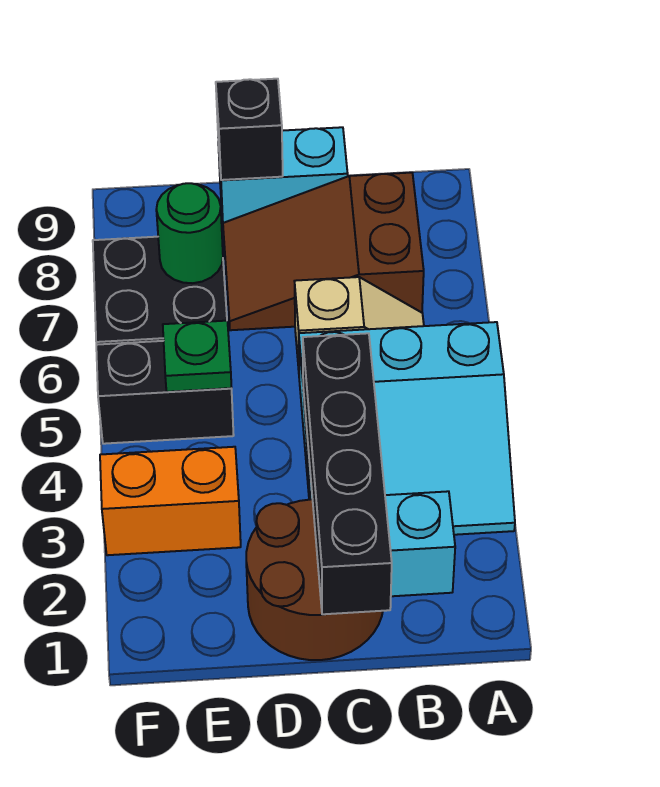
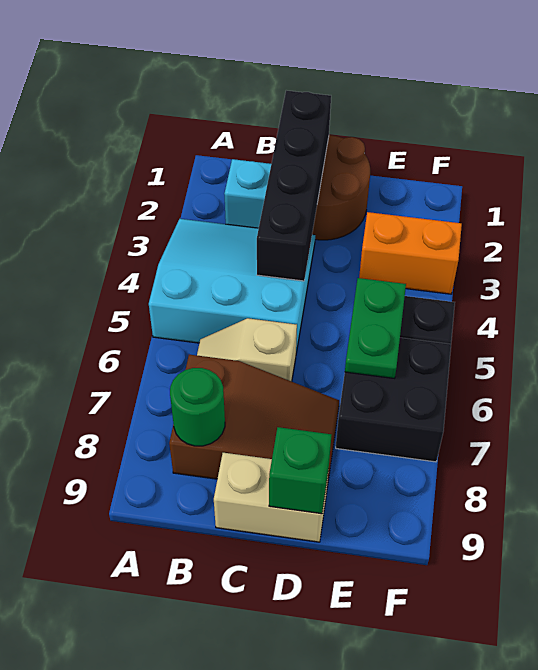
cyan 1x2 brick [218,127,348,223] -> tan 1x2 brick [214,453,329,542]
black 1x1 brick [216,79,283,180] -> green 1x1 brick [269,427,331,514]
green 1x1 plate [163,321,232,392] -> green 1x2 plate [345,278,406,378]
green 1x1 round brick [156,183,223,283] -> green 1x1 round brick moved to [170,368,225,446]

